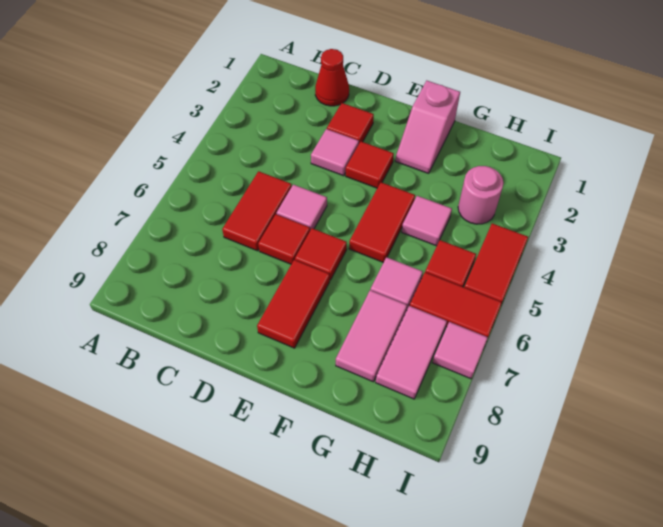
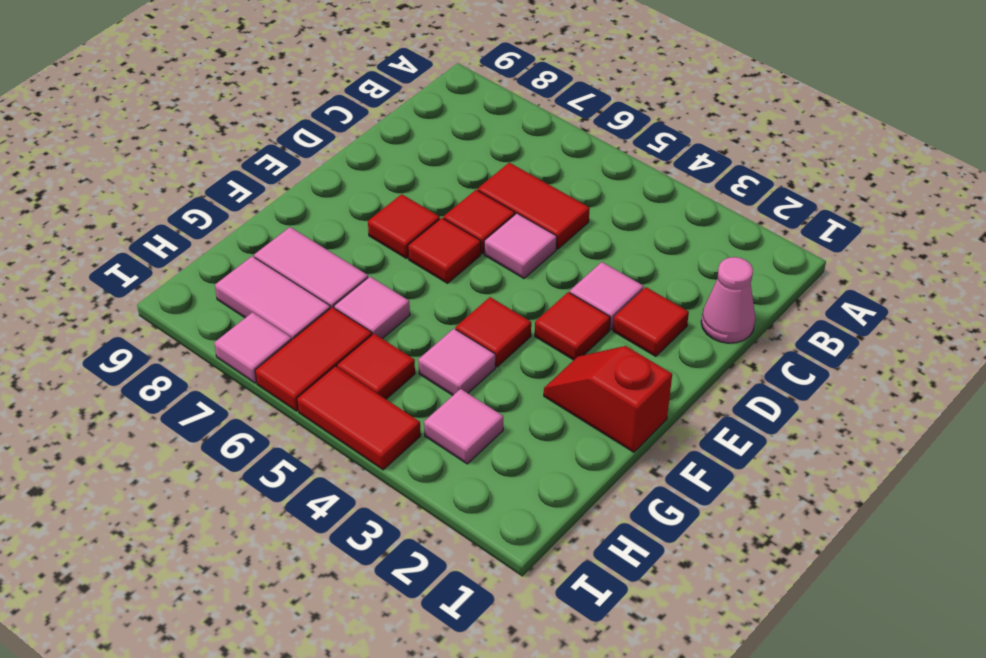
red 1x1 cone [315,49,349,106] -> pink 1x1 cone [701,257,755,343]
red 1x2 tile [257,260,330,348] -> red 1x1 tile [368,194,440,258]
pink 1x2 slope [395,81,460,173] -> red 1x2 slope [544,346,672,452]
red 1x2 tile [349,182,415,262] -> red 1x1 tile [456,297,531,367]
pink 1x1 round brick [458,166,504,224] -> pink 1x1 tile [424,389,503,464]

